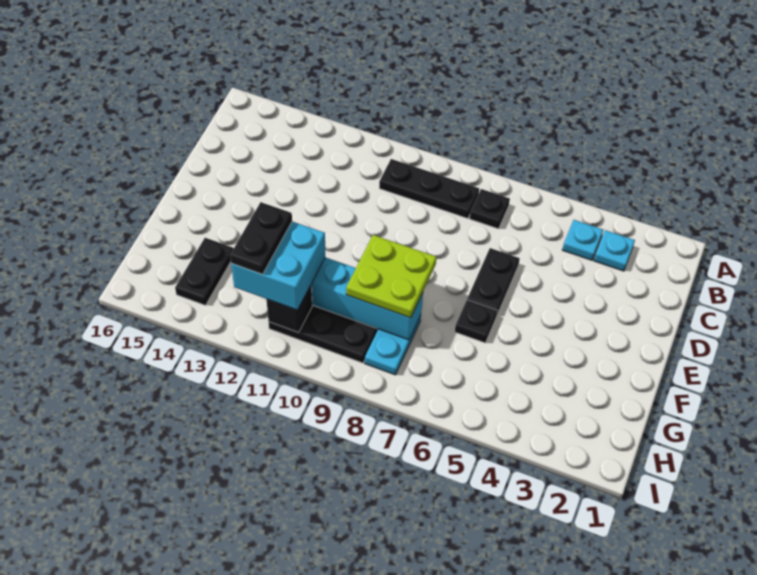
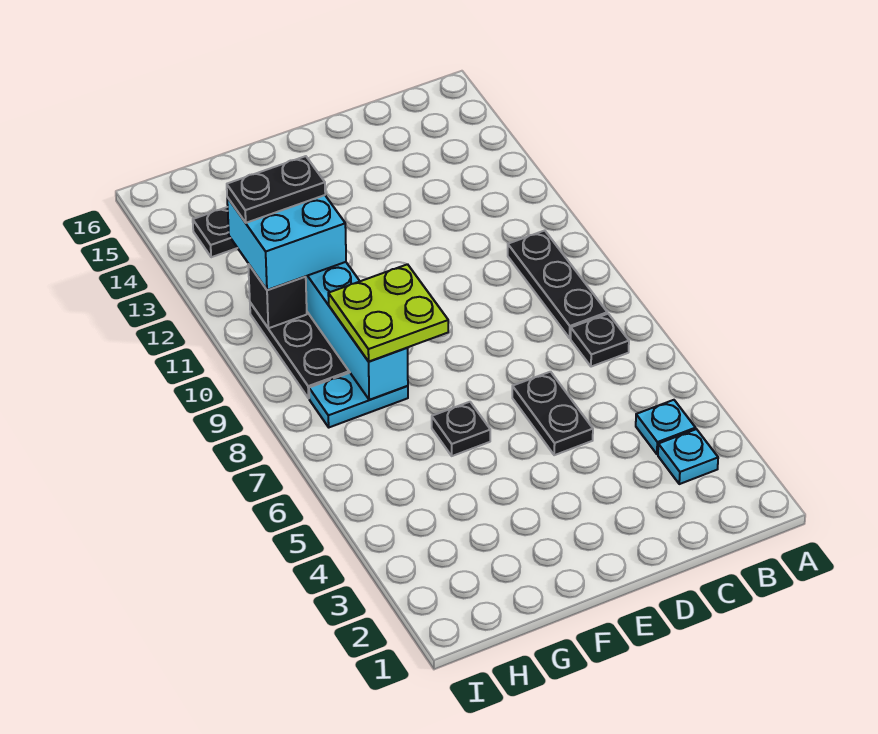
black 1x2 plate [467,248,520,314] -> black 1x2 plate turned to [512,372,593,455]

